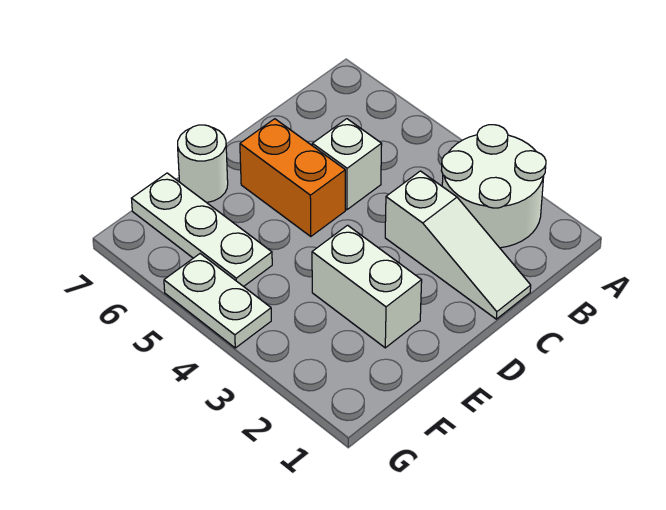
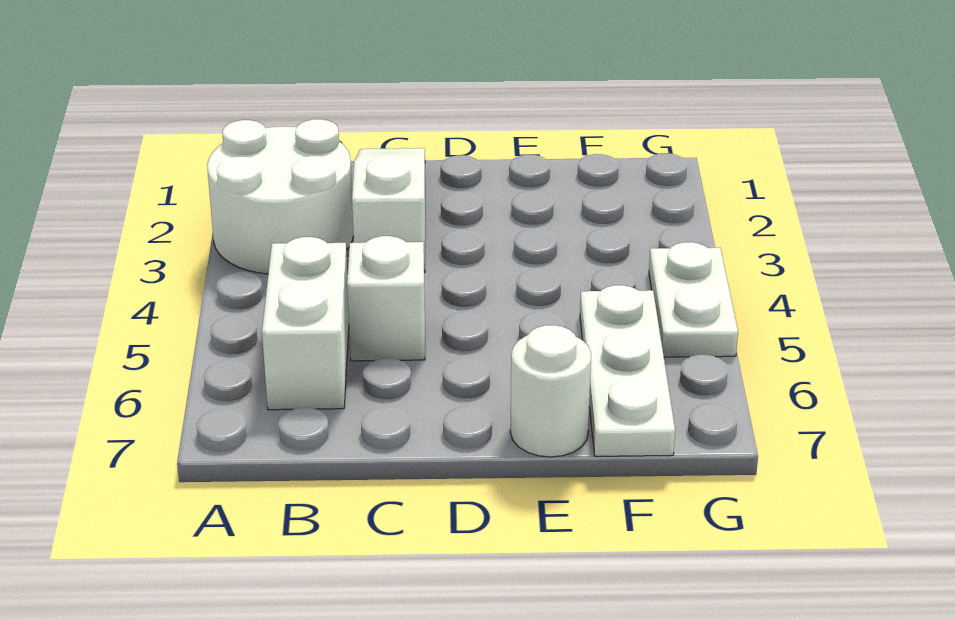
orange 1x2 brick [240,119,345,236] -> none
white 1x2 brick [312,225,422,348] -> white 1x2 brick moved to [262,237,349,410]

